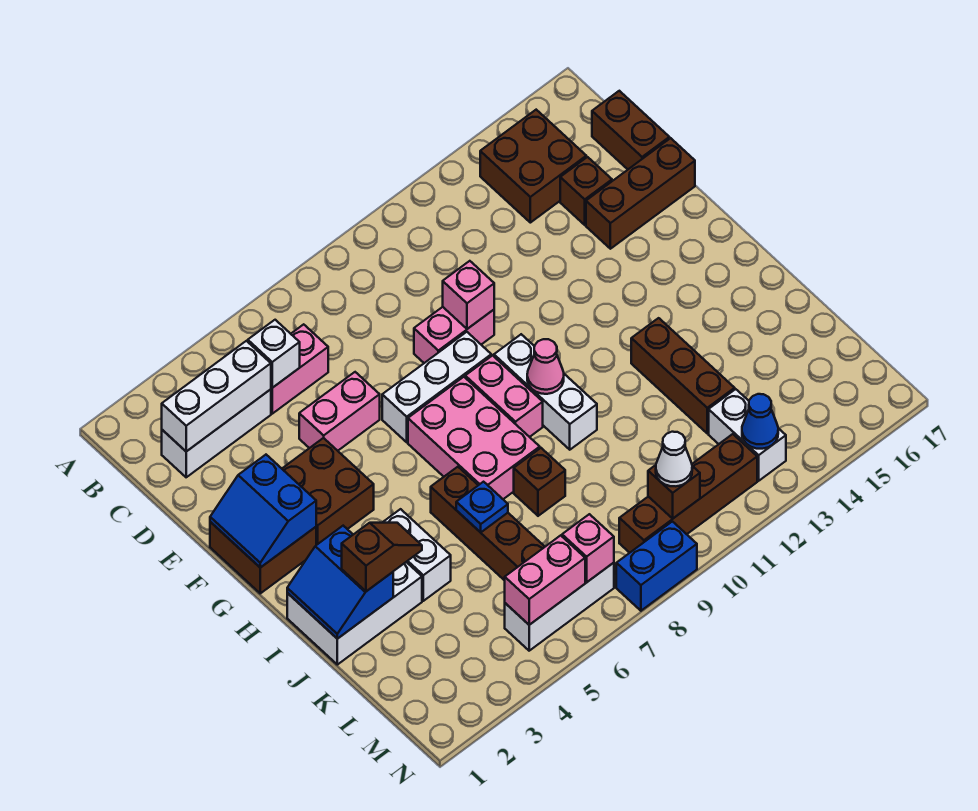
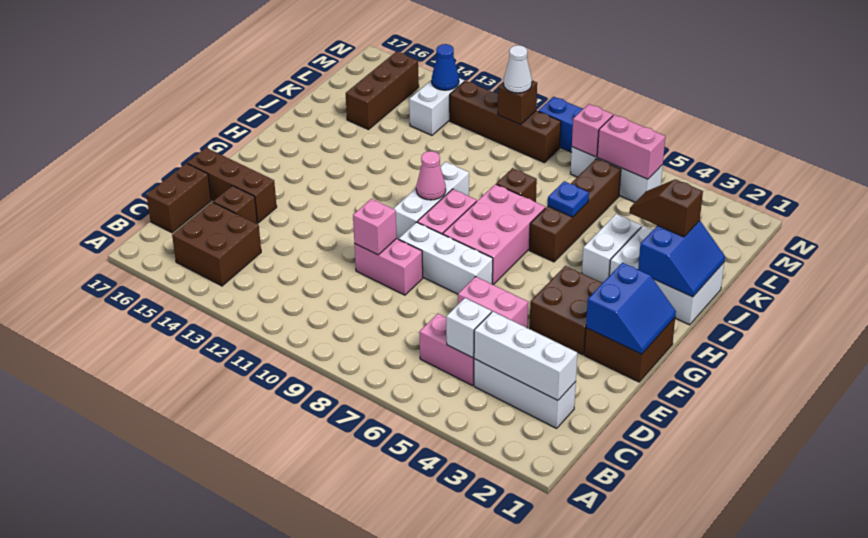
brown 1x3 brick [631,318,735,433] -> brown 1x3 brick moved to [346,52,419,130]

